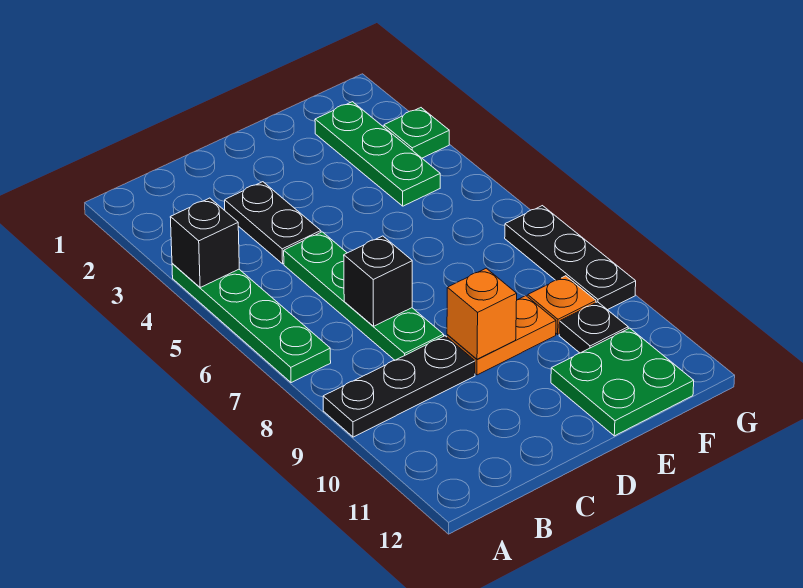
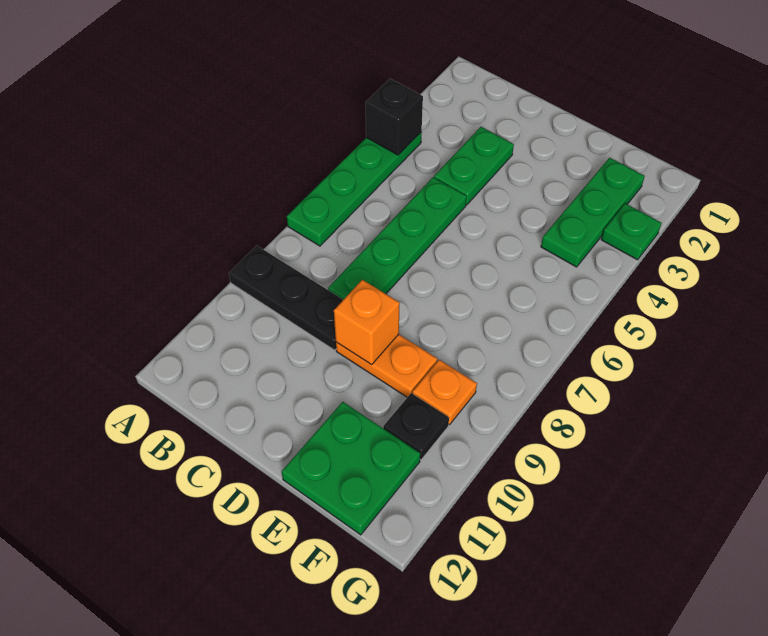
black 1x2 plate [225,182,321,264] -> green 1x2 plate [434,127,514,205]
black 1x1 brick [344,236,412,326] -> none
black 1x3 plate [505,206,636,310] -> none

